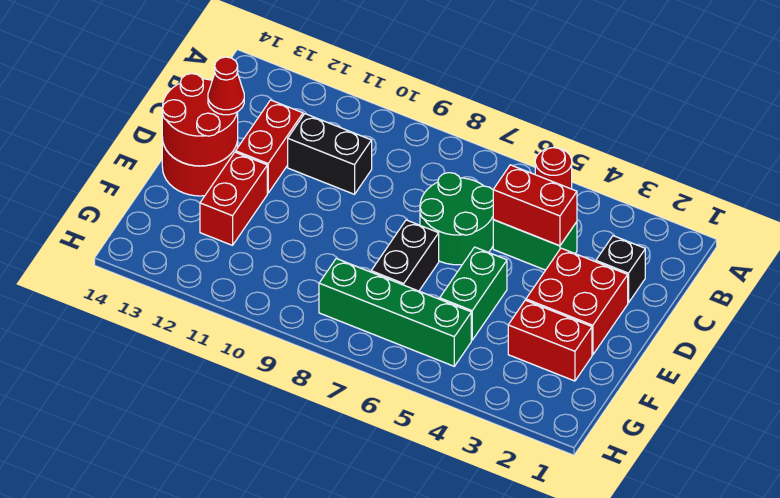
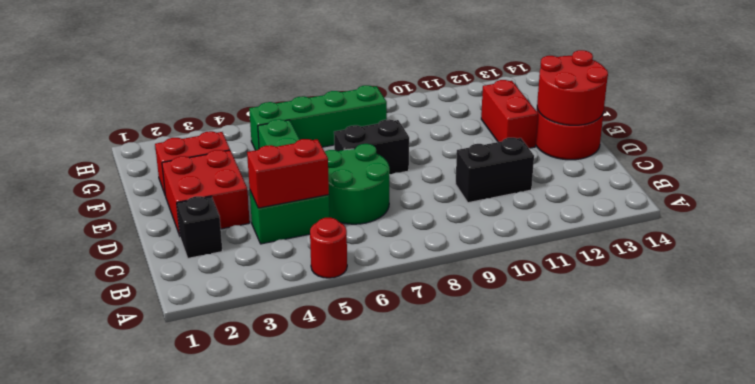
red 1x2 brick [236,100,303,193] -> none
red 1x1 cone [208,57,244,115] -> none
black 1x2 brick [371,220,439,291] -> black 1x2 brick turned to [334,119,409,175]

